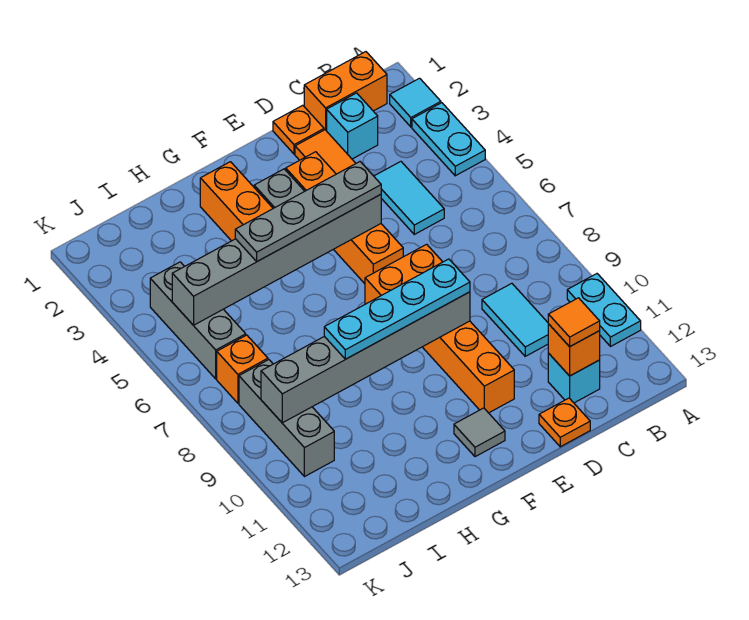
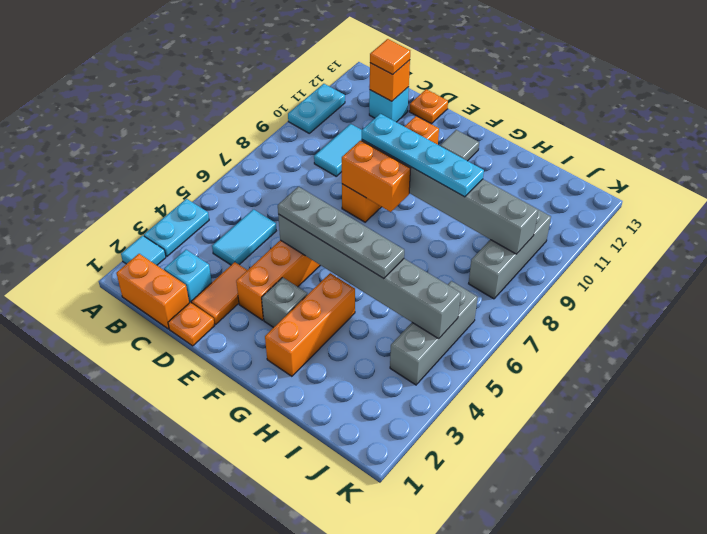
orange 1x1 brick [217,335,268,403] -> none

